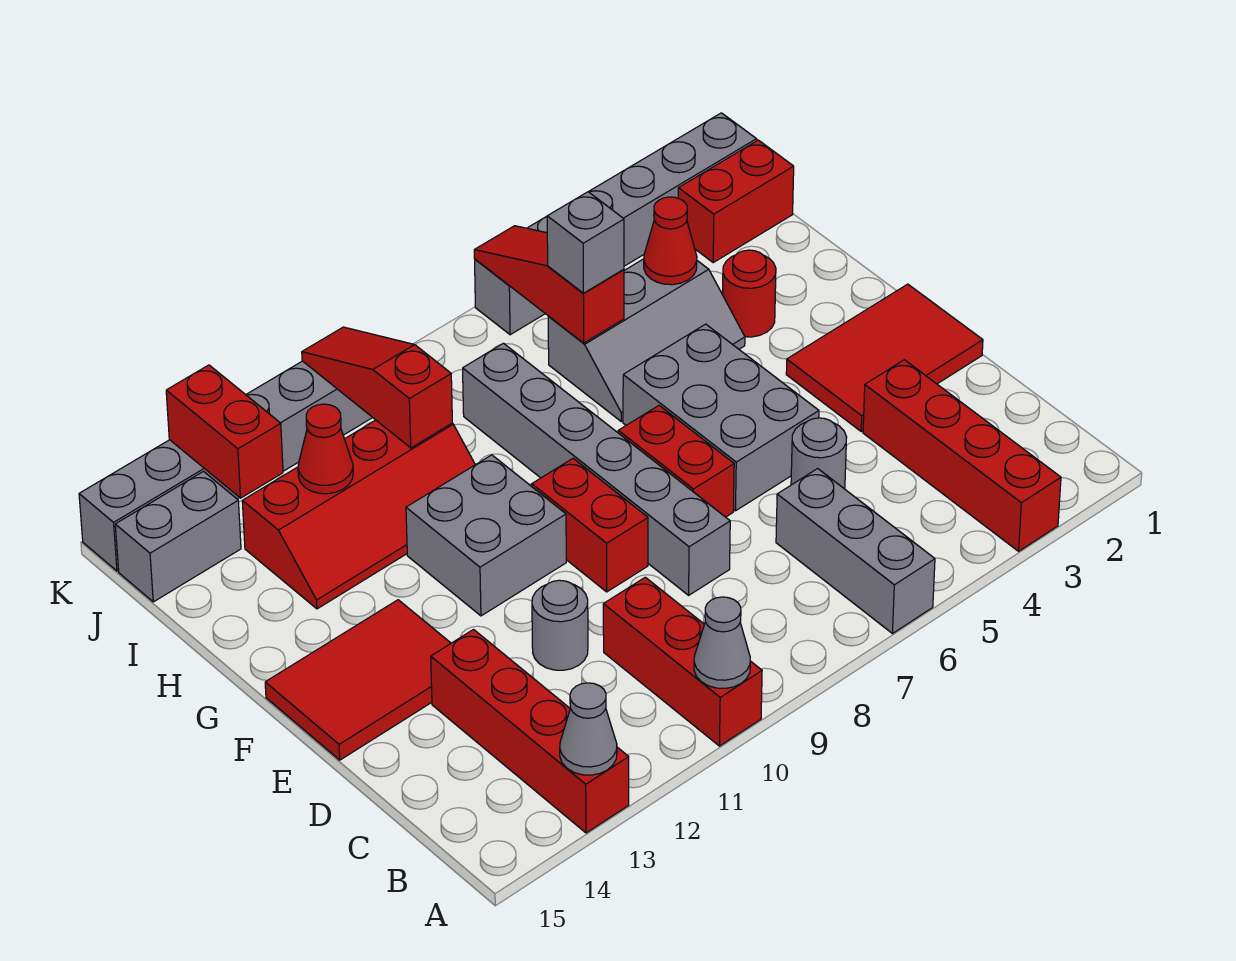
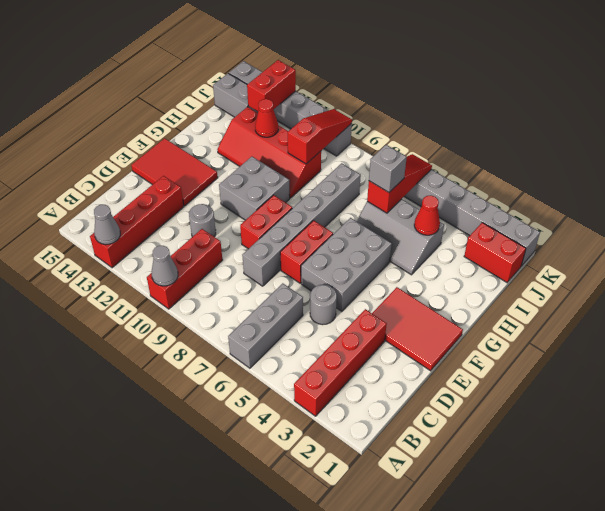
red 1x1 round brick [723,250,776,337] -> none

